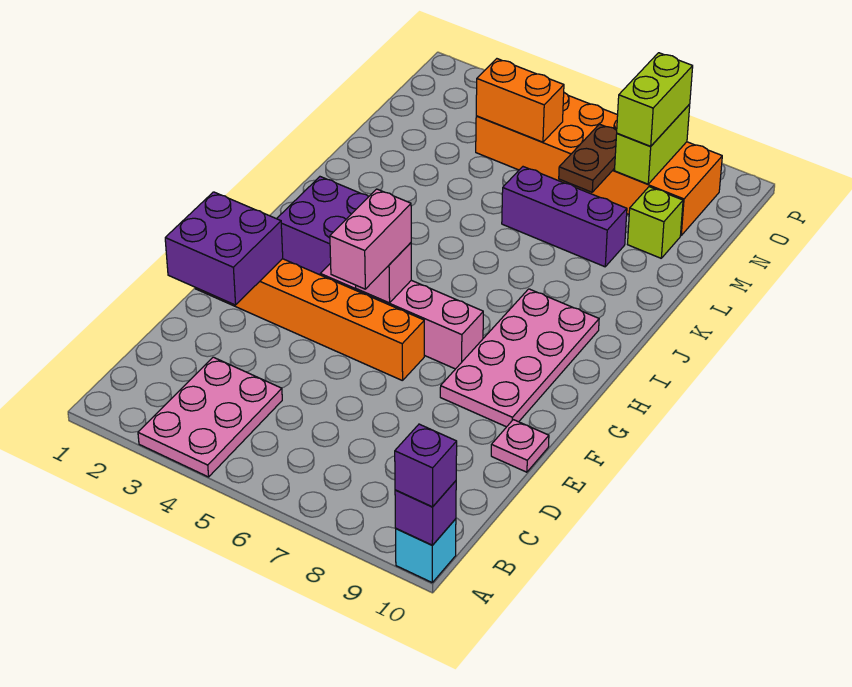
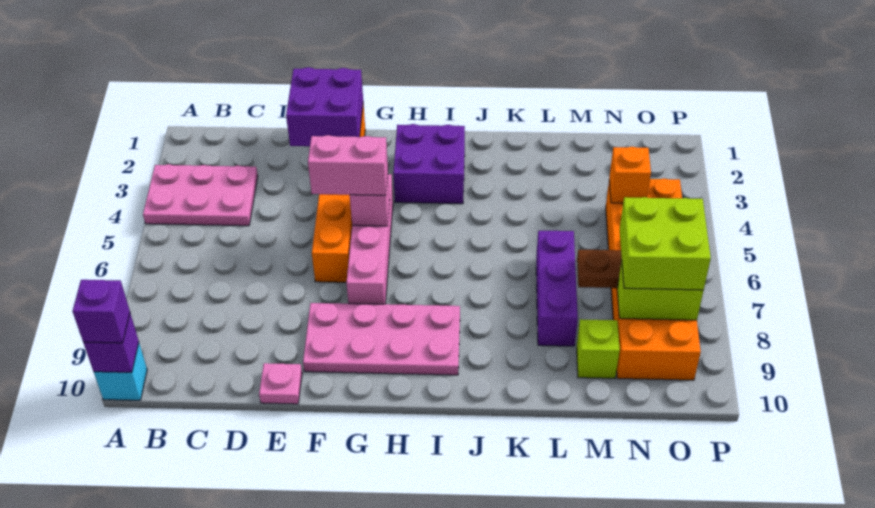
orange 1x2 brick [476,59,564,142] -> orange 1x1 brick [609,147,651,203]
lime 1x2 brick [617,53,693,146] -> lime 2x2 brick [620,197,711,290]

